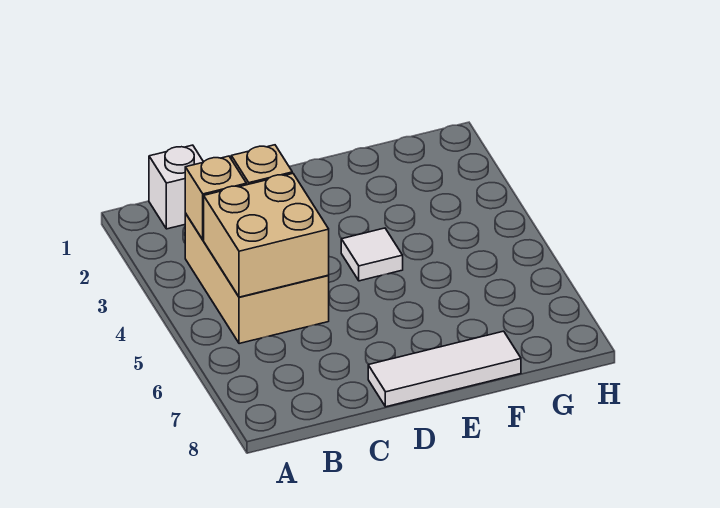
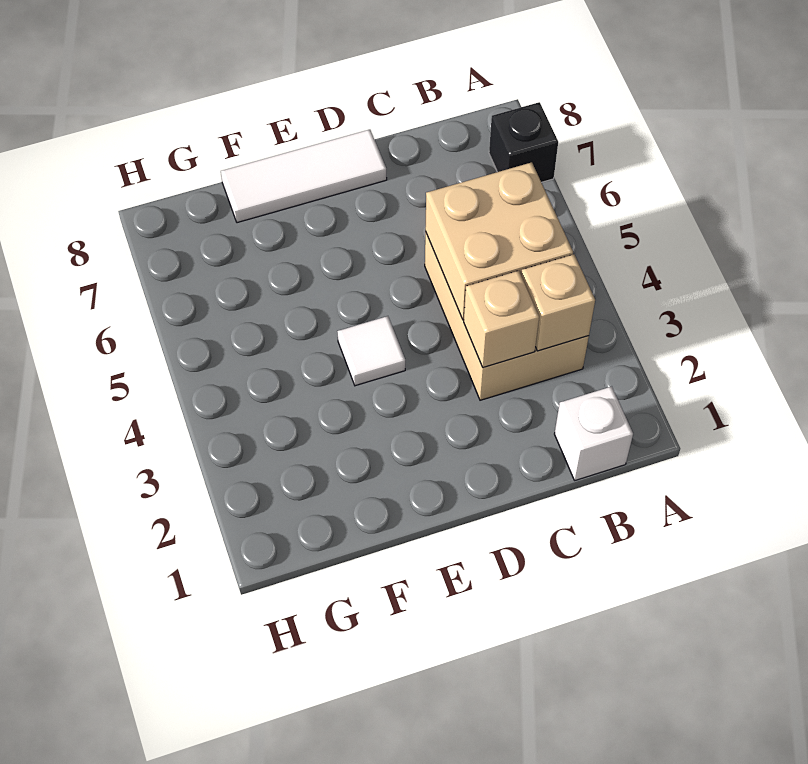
none -> black 1x1 brick [489,102,558,182]

